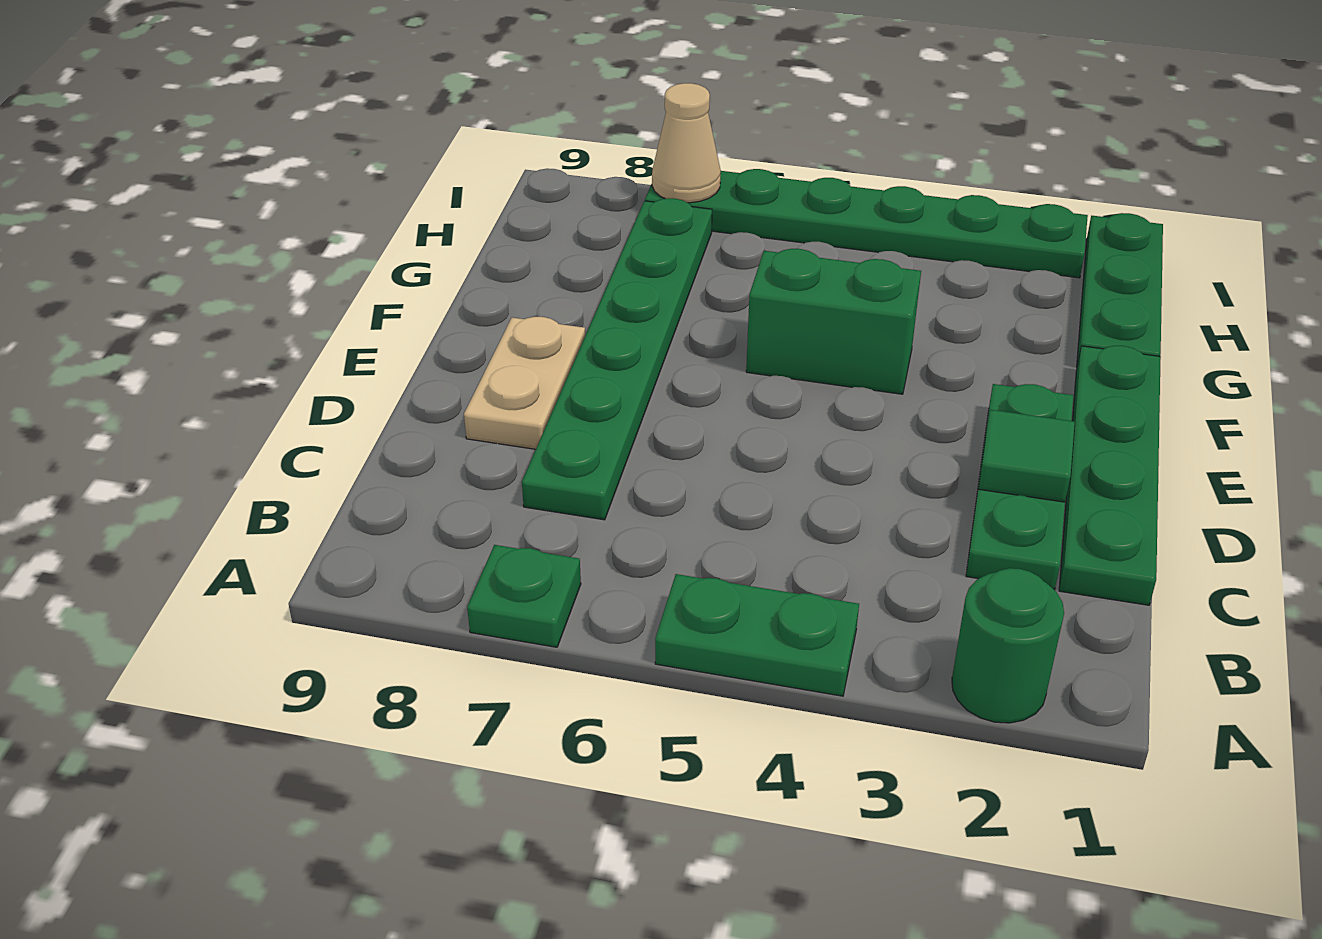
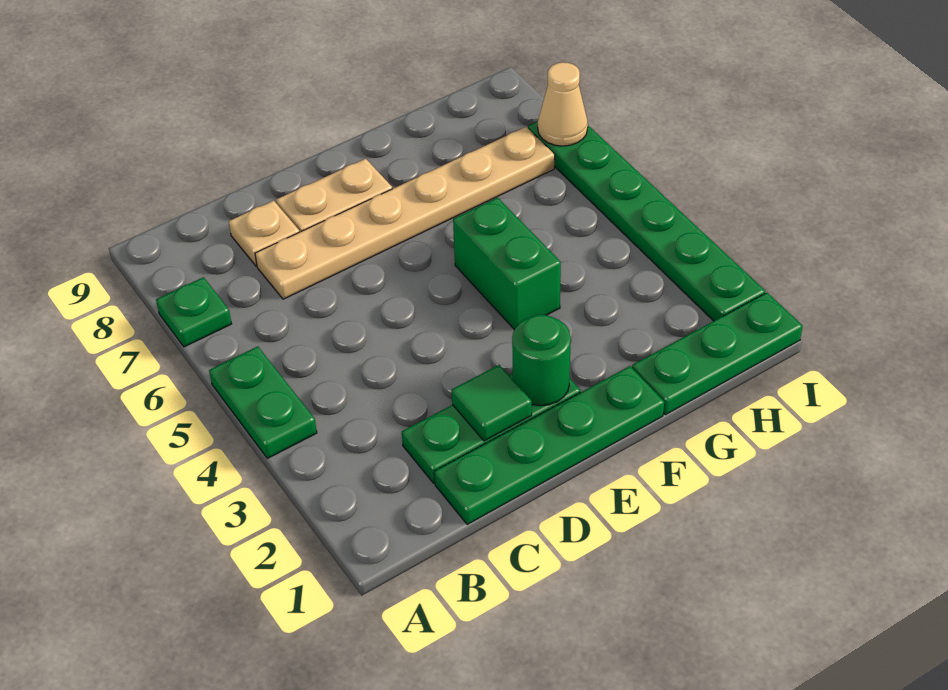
green 1x1 round brick [952,568,1064,723] -> green 1x1 round brick moved to [512,315,571,406]
green 1x6 plate [522,198,712,520] -> tan 1x6 plate [255,127,555,299]
none -> tan 1x1 plate [229,201,299,266]

